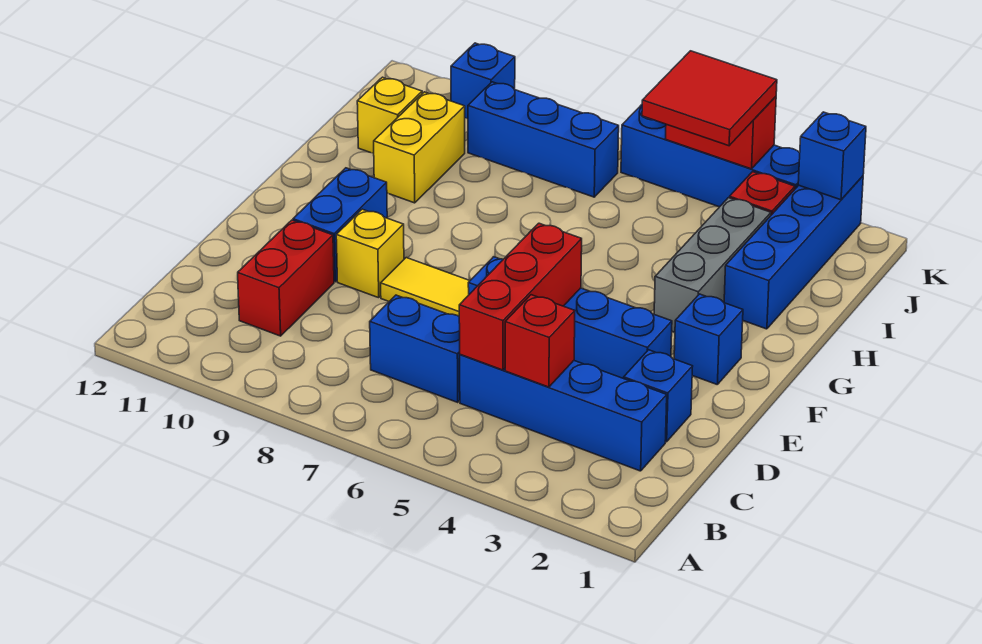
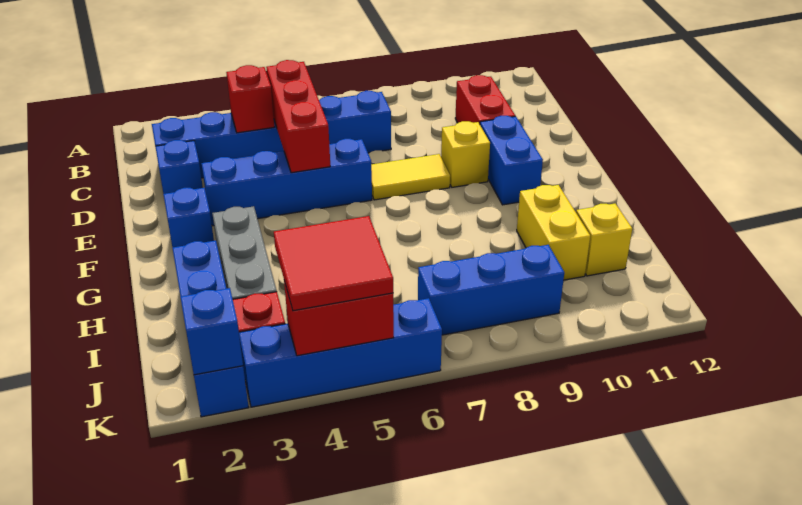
blue 1x1 brick [451,43,515,119] -> none

